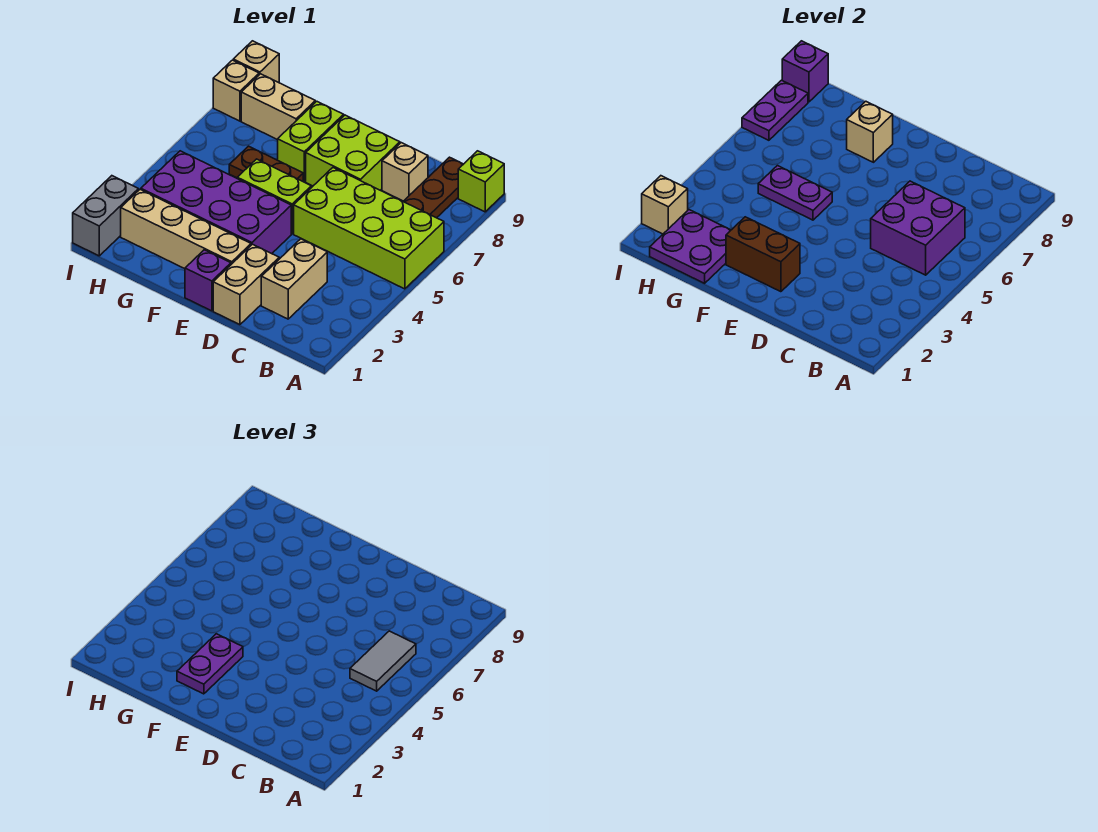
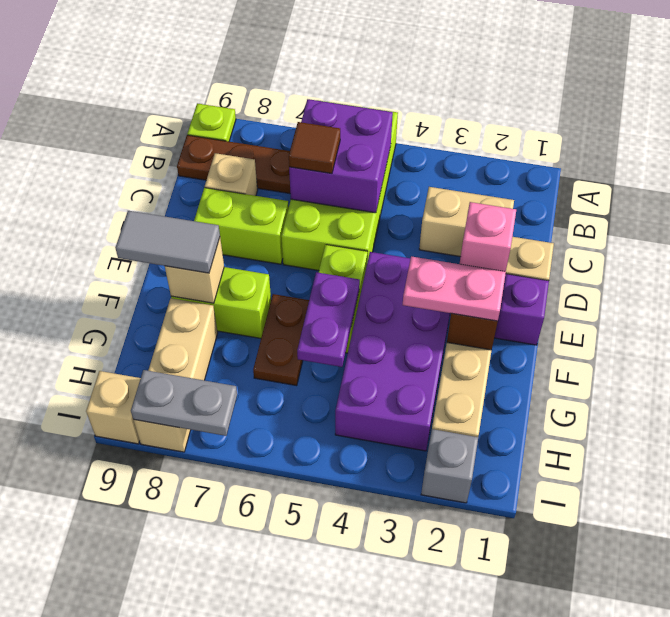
lime 1x1 brick [458,151,504,212] -> lime 1x1 plate [187,103,236,141]
grey 1x2 tile [350,631,416,691] -> grey 1x2 tile moved to [115,211,220,273]
none -> brown 1x1 tile [289,122,340,174]
lime 2x2 brick [306,115,400,190] -> lime 1x2 brick [194,188,289,264]
none -> pink 1x1 brick [460,202,516,272]
purple 1x2 plate [177,634,243,694] -> pink 1x2 plate [403,256,506,321]
purple 2x2 plate [650,210,731,283] -> none
grey 1x2 brick [73,176,139,256] -> grey 1x1 brick [421,429,478,503]
tan 1x1 brick [642,176,688,234] -> none
purple 1x2 plate [742,80,808,140] -> grey 1x2 plate [131,370,237,436]
purple 1x1 brick [782,41,828,102] -> none

